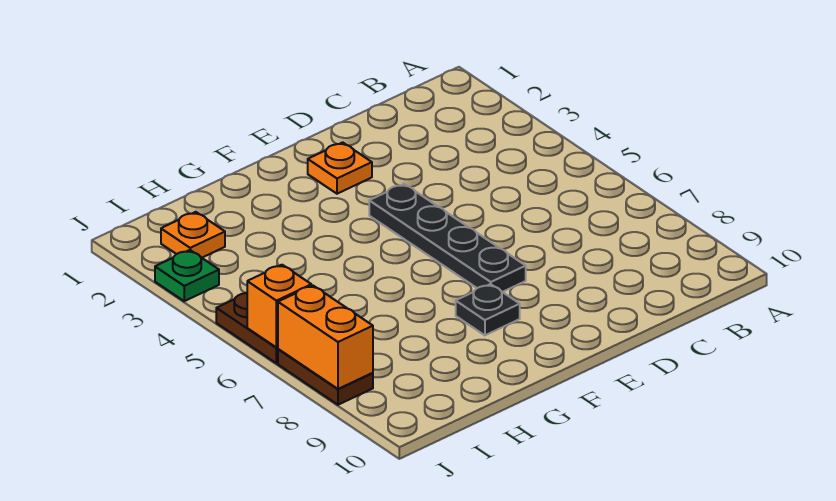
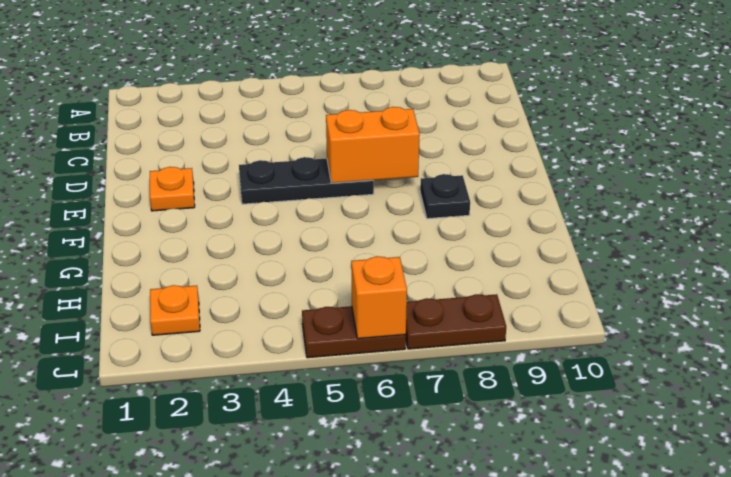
black 1x4 plate [369,184,526,292] -> black 1x3 plate [239,157,374,204]
green 1x1 plate [155,250,219,301] -> none
orange 1x2 brick [278,285,373,389] -> orange 1x2 brick moved to [326,107,420,183]

